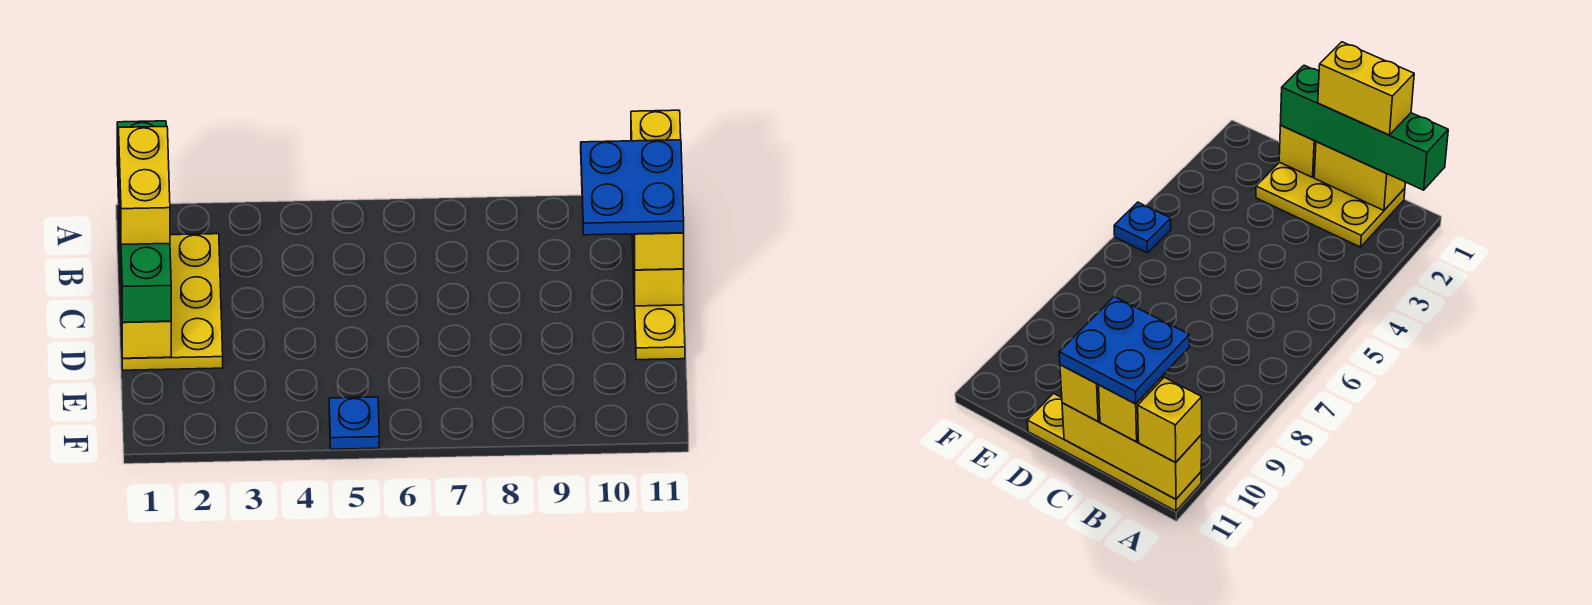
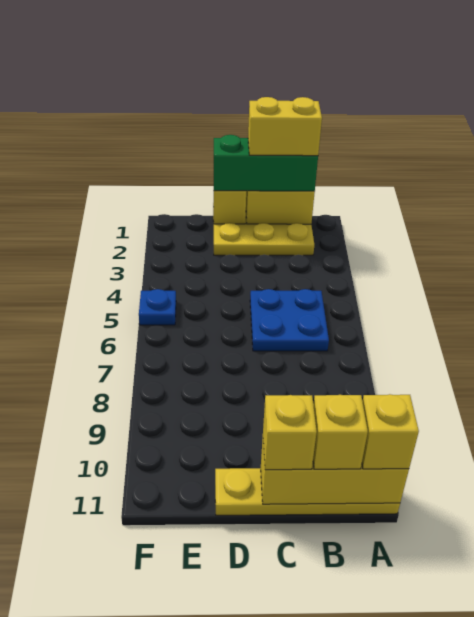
green 1x4 brick [117,121,171,322] -> green 1x3 brick [214,135,318,191]
blue 2x2 plate [581,140,684,235] -> blue 2x2 plate moved to [250,289,329,351]

